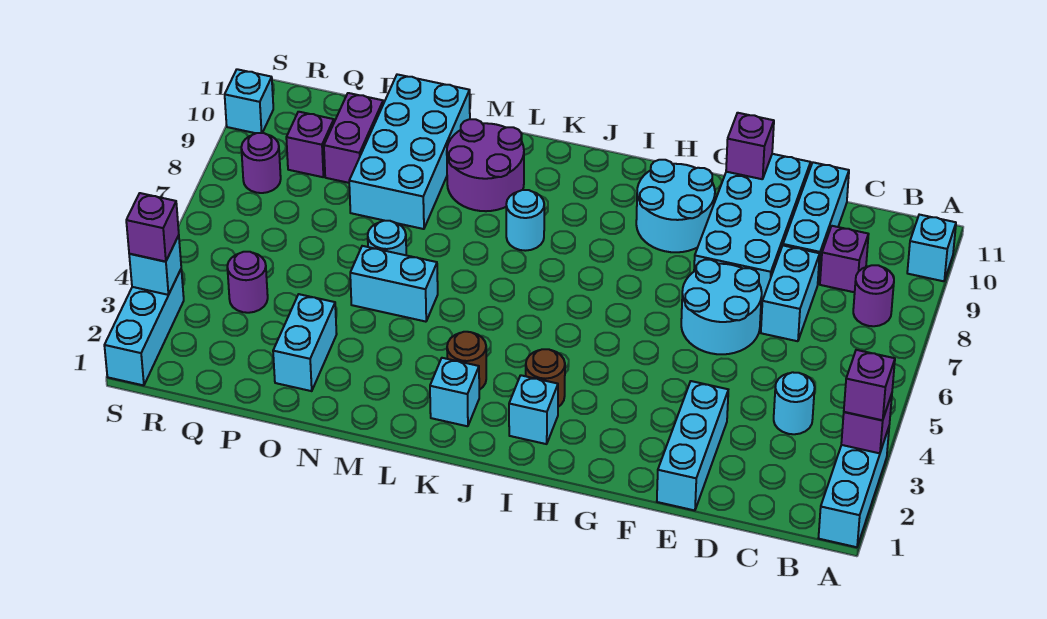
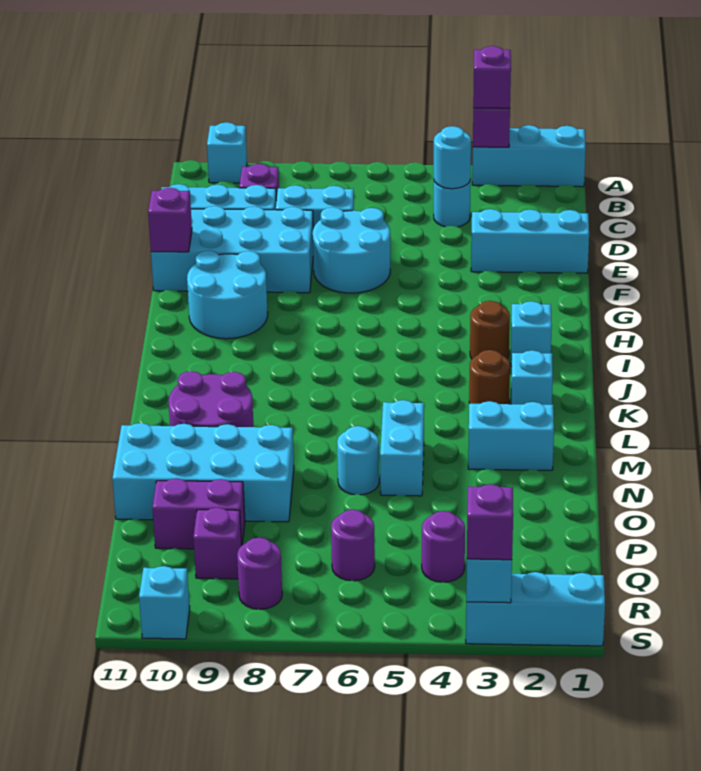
purple 1x1 round brick [853,265,894,326] -> purple 1x1 round brick moved to [331,510,375,581]
cyan 1x1 round brick [506,190,544,251] -> cyan 1x1 round brick moved to [434,126,471,189]
cyan 1x2 brick [273,294,337,391] -> cyan 1x2 brick moved to [468,401,554,470]

